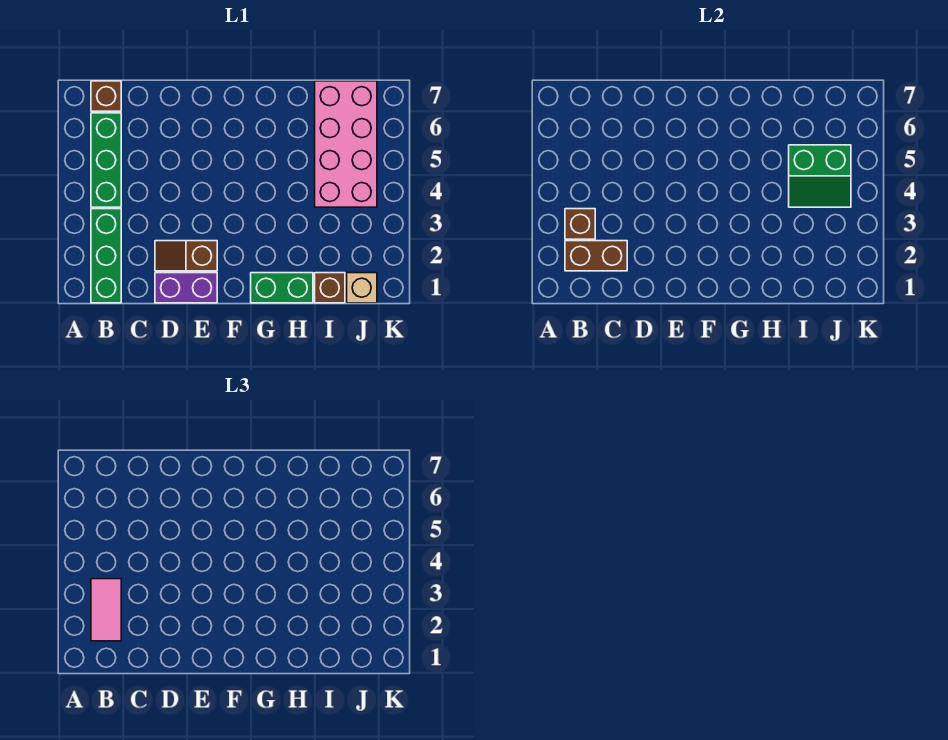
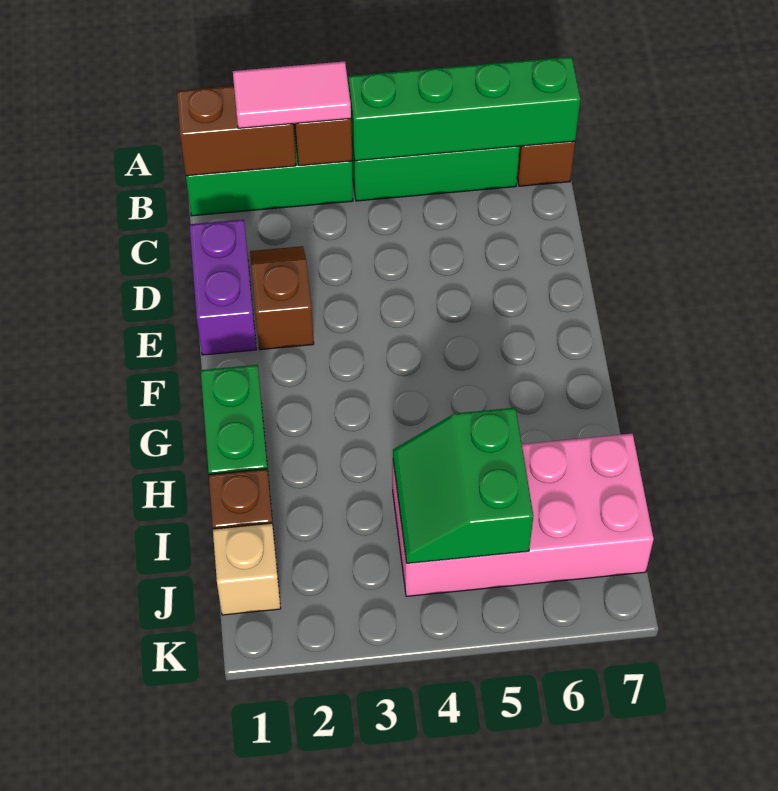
brown 1x2 brick [565,241,627,271] -> brown 1x2 brick turned to [177,86,296,176]
none -> green 1x4 brick [348,57,580,161]

